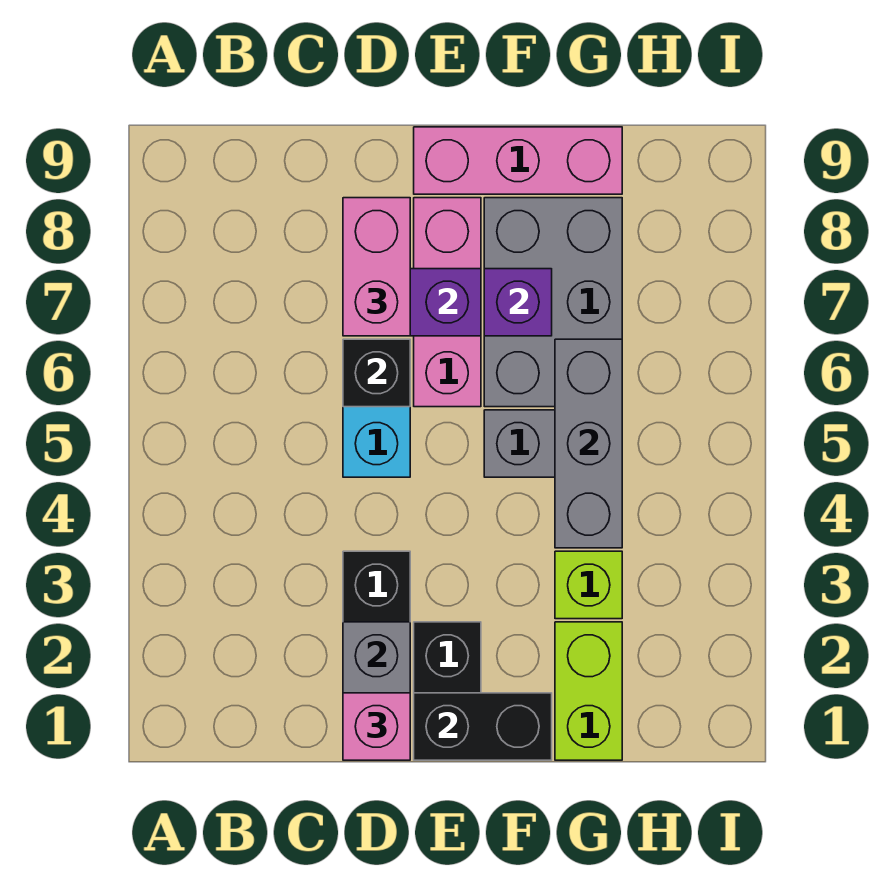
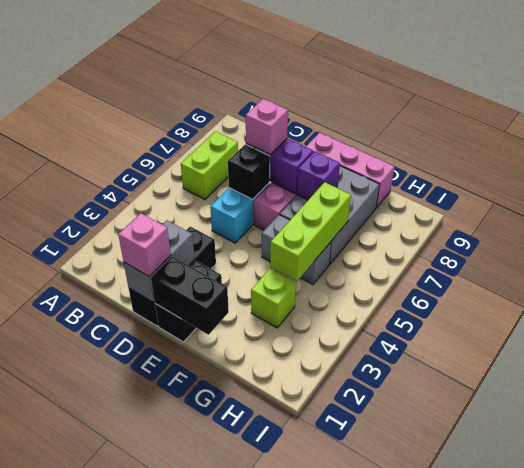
pink 1x2 brick [343,198,410,336] -> pink 1x1 brick [246,99,288,155]
lime 1x2 brick [555,622,622,760] -> lime 1x2 brick moved to [181,131,238,199]
grey 1x3 brick [555,339,622,548] -> lime 1x3 brick [270,182,351,282]

